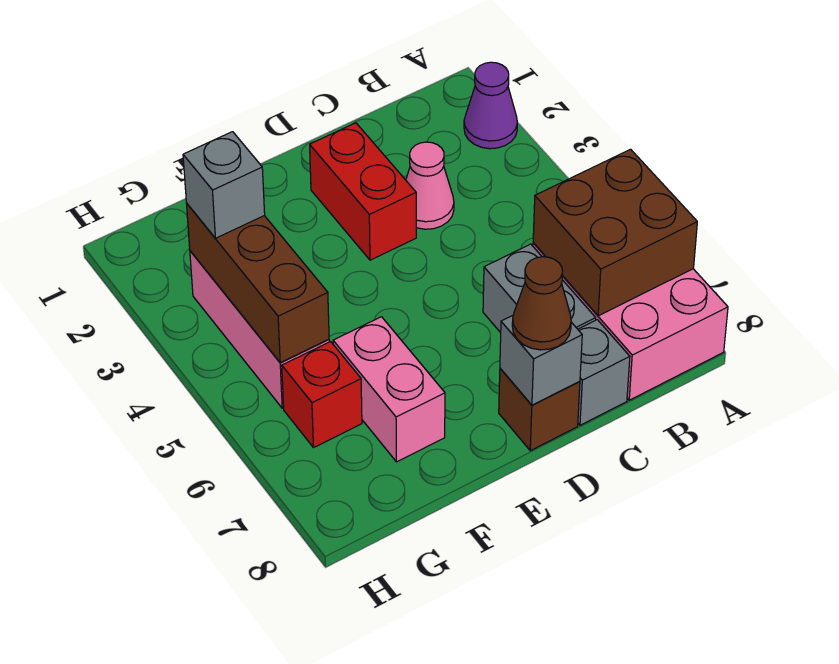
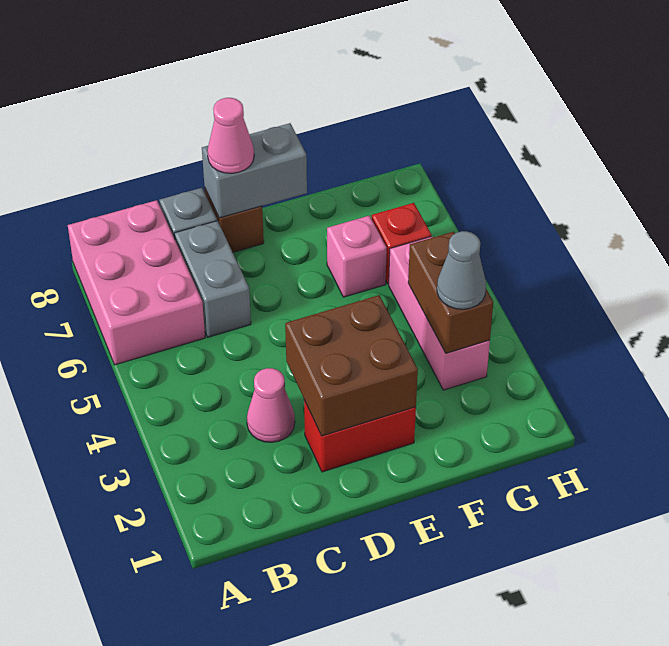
purple 1x1 cone [464,62,517,149] -> none
brown 2x2 brick [533,149,697,316] -> brown 2x2 brick moved to [285,295,418,436]
red 1x2 brick [310,123,416,260] -> red 1x2 brick turned to [304,400,416,472]
grey 1x1 brick [500,316,582,405] -> grey 1x2 brick [202,123,307,218]
brown 1x1 cone [512,257,571,350] -> pink 1x1 cone [207,98,254,173]
pink 1x2 brick [333,317,445,462] -> pink 1x1 brick [327,216,387,297]
brown 1x3 brick [187,204,329,363] -> brown 1x2 brick [408,232,493,353]
grey 1x1 brick [183,132,265,238] -> grey 1x1 cone [437,231,486,309]

